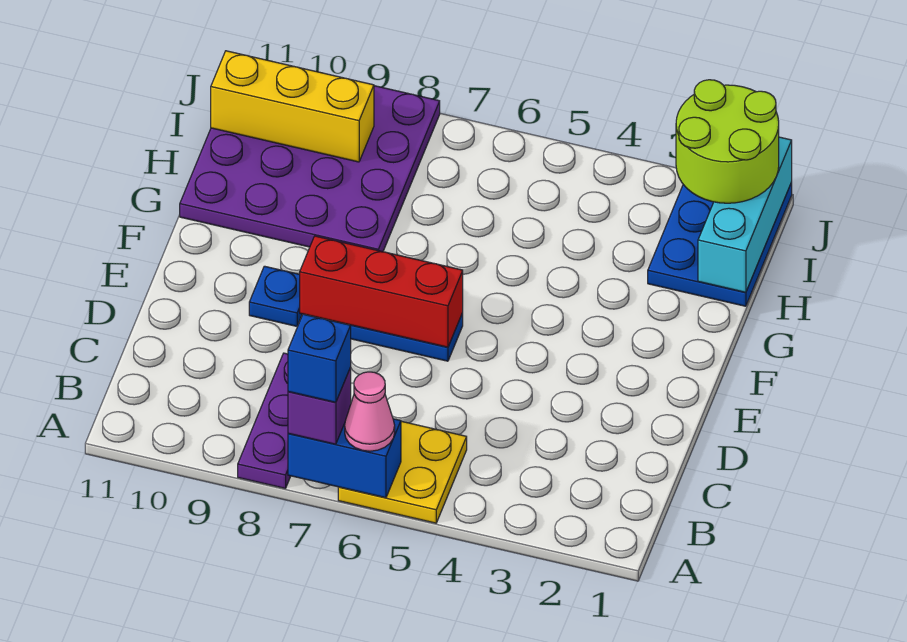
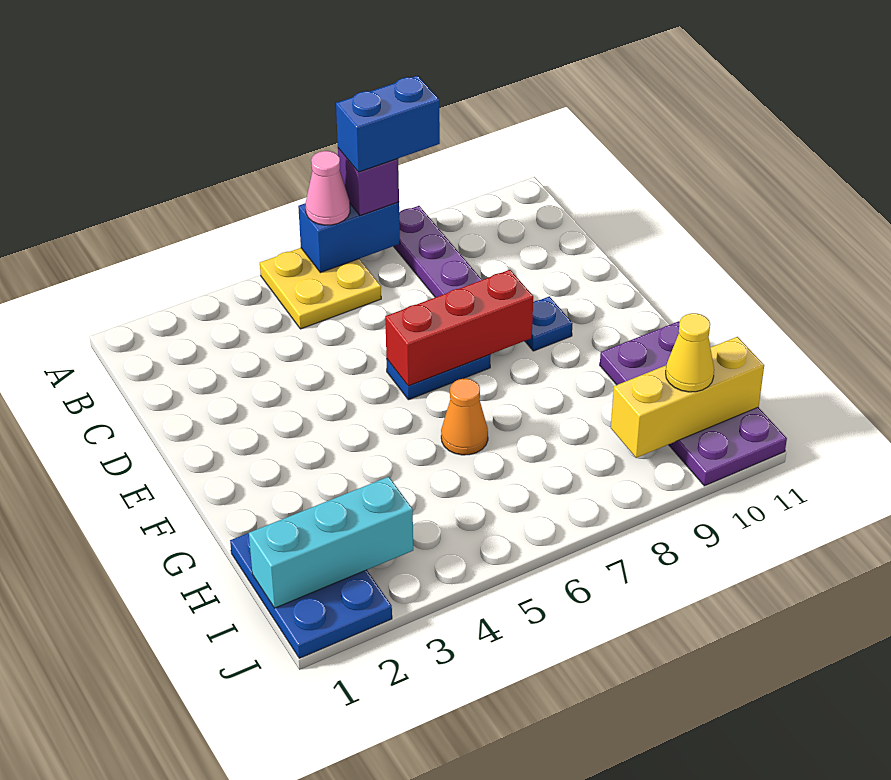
blue 1x1 brick [288,314,351,402] -> blue 1x2 brick [336,76,440,172]
none -> orange 1x1 cone [441,379,488,455]
purple 4x4 plate [180,86,440,252] -> purple 2x4 plate [600,321,787,486]
cyan 1x3 brick [698,137,792,292] -> cyan 1x3 brick turned to [249,477,413,608]
lime 2x2 round brick [676,80,779,203] -> none
none -> yellow 1x1 cone [666,313,714,392]

